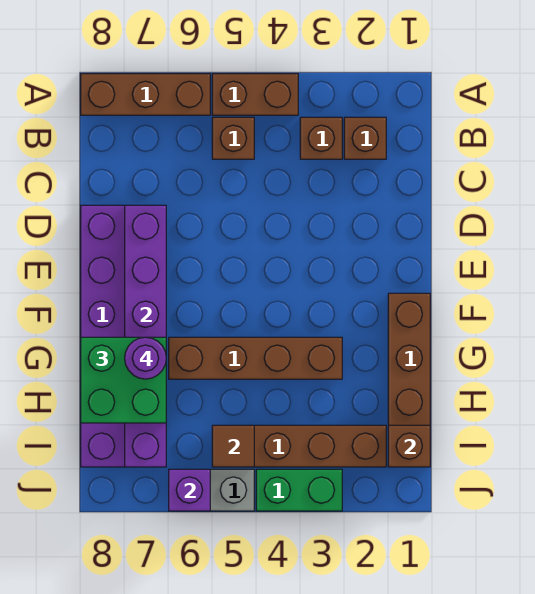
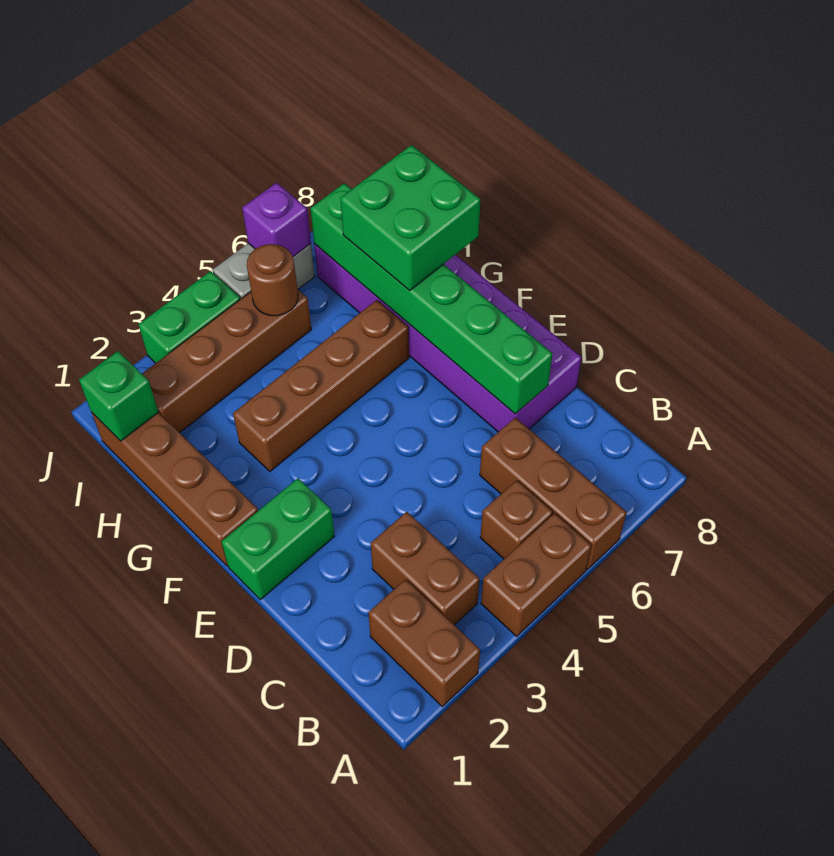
brown 1x3 brick [81,74,210,115] -> brown 1x3 brick turned to [480,418,627,570]
brown 1x1 brick [344,117,386,159] -> brown 1x2 brick [368,579,480,706]
brown 1x1 brick [300,117,342,159] -> brown 1x2 brick [371,512,479,625]
purple 1x6 brick [125,205,166,467] -> green 1x6 brick [310,183,553,414]
none -> green 1x2 brick [221,478,334,600]
purple 1x1 round brick [125,337,166,379] -> none
brown 1x1 brick [388,425,430,467] -> green 1x1 brick [79,351,158,441]
brown 1x1 tile [212,425,254,467] -> brown 1x1 round brick [247,244,298,316]

